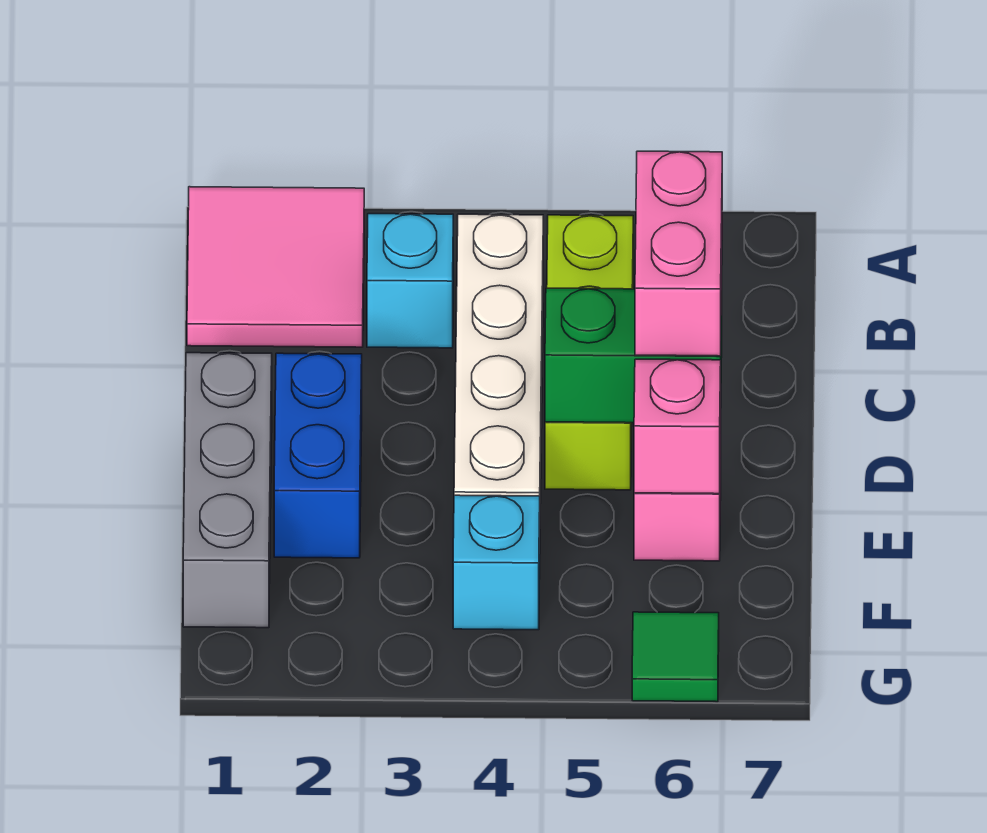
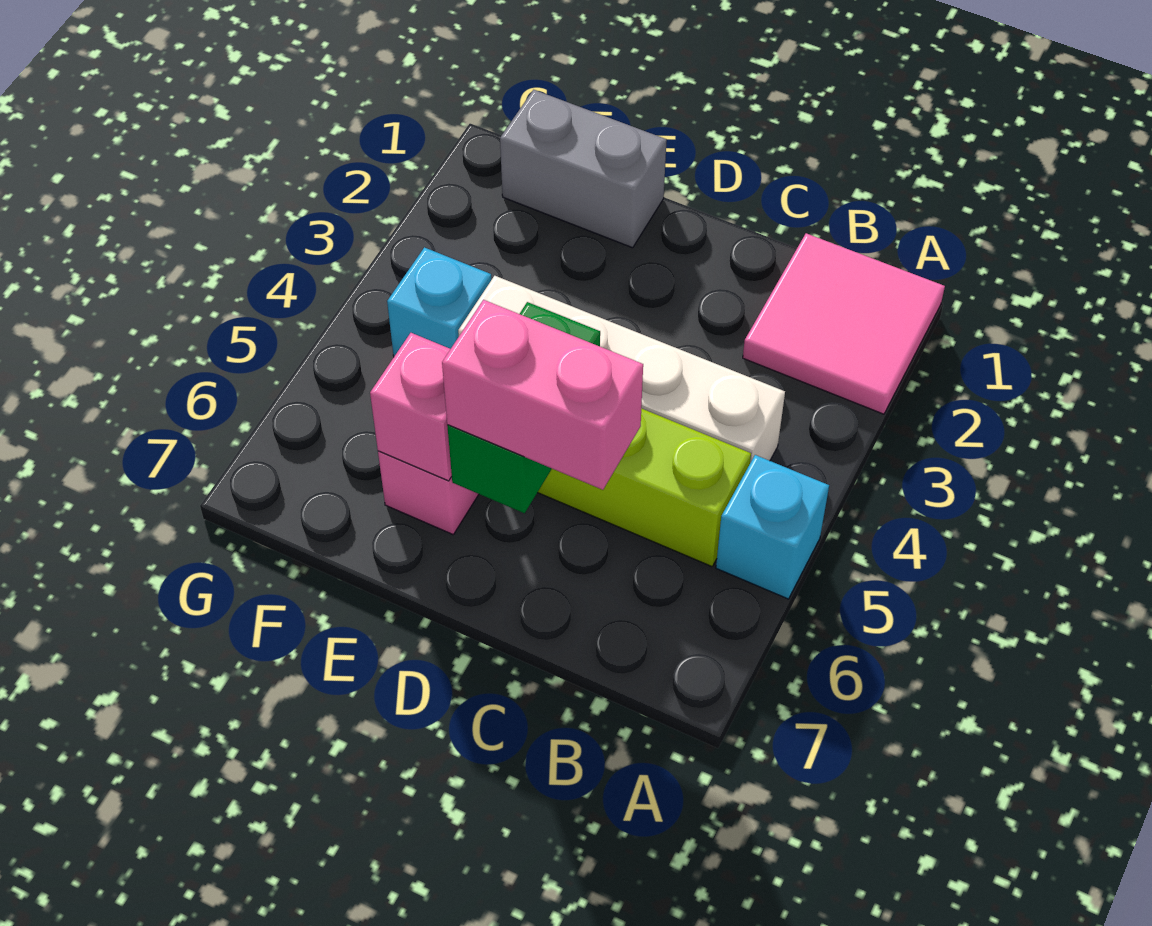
cyan 1x1 brick [367,214,453,348] -> cyan 1x1 brick moved to [716,455,829,599]
grey 1x3 brick [183,353,272,628] -> grey 1x2 brick [500,90,667,248]
blue 1x2 brick [274,353,362,558] -> none
green 1x1 tile [632,612,719,702] -> none

